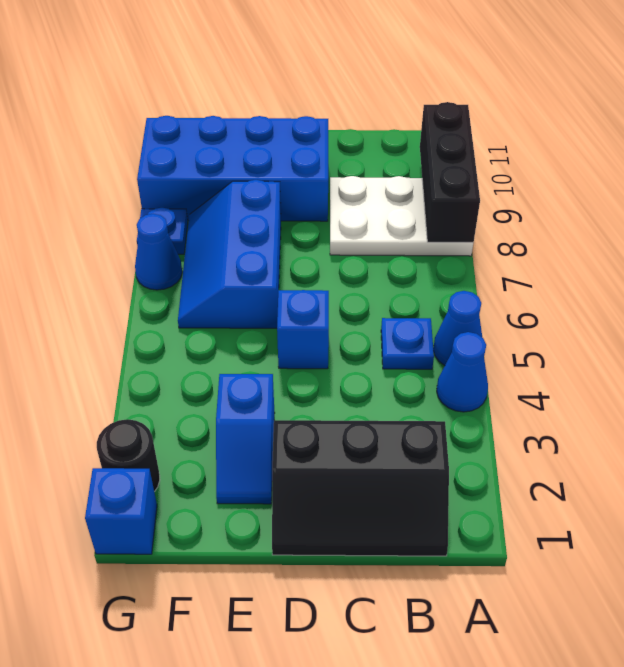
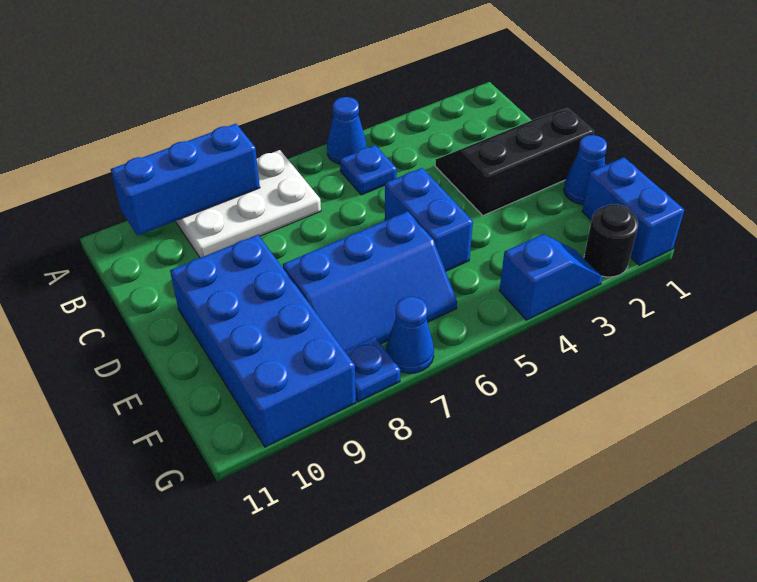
blue 1x1 cone [437,332,488,412] -> blue 1x1 cone moved to [564,135,607,205]
white 2x3 plate [330,176,473,256] -> white 2x3 plate turned to [175,150,321,258]
black 1x3 brick [420,102,480,242] -> blue 1x3 brick [111,124,260,236]
black 2x3 slope [272,420,449,556] -> black 2x3 slope turned to [435,108,594,216]
blue 1x1 brick [277,290,329,369] -> blue 1x2 brick [385,168,473,271]
blue 1x2 slope [216,374,275,504] -> blue 1x2 slope moved to [499,234,602,320]
blue 1x1 brick [85,468,157,554] -> blue 1x2 brick [582,158,684,265]

